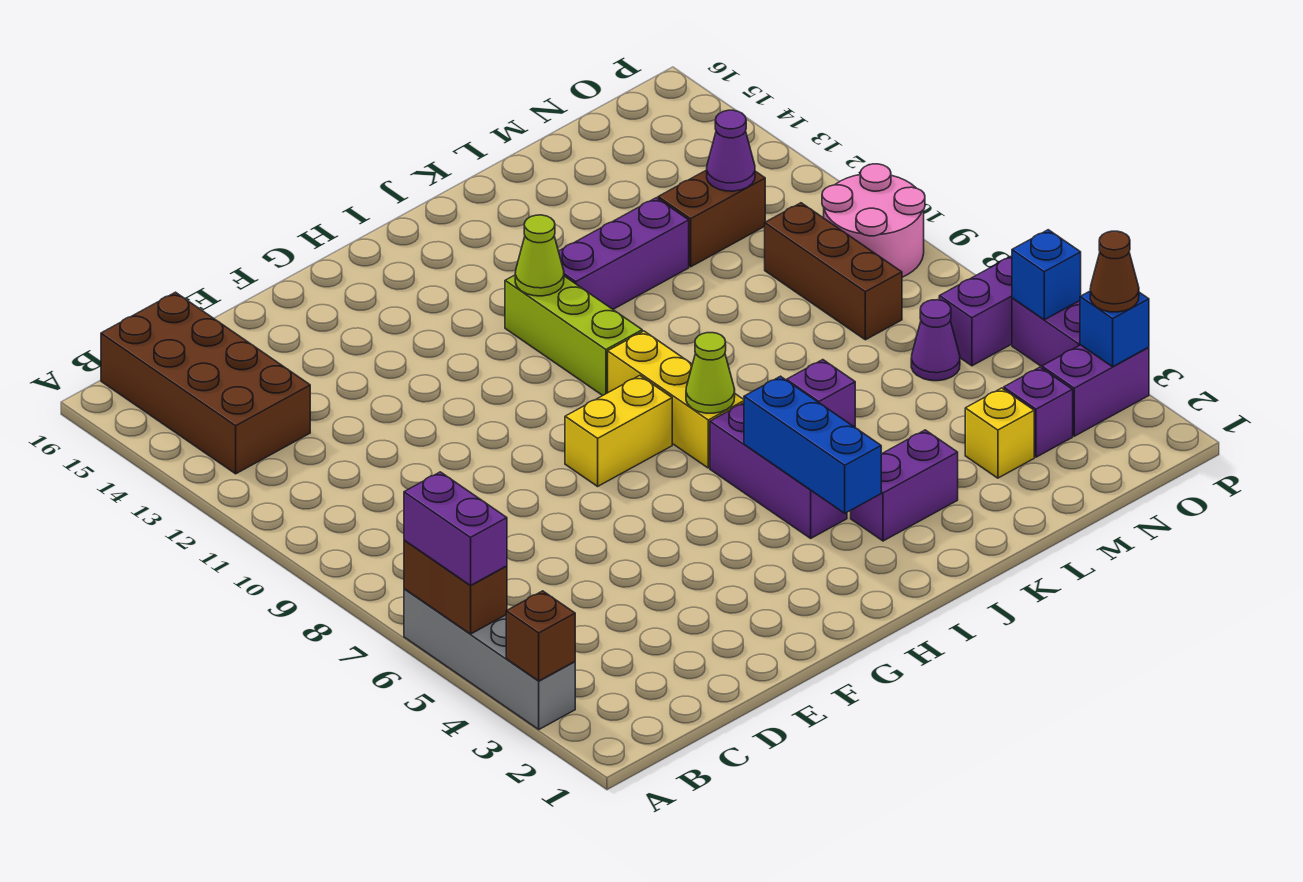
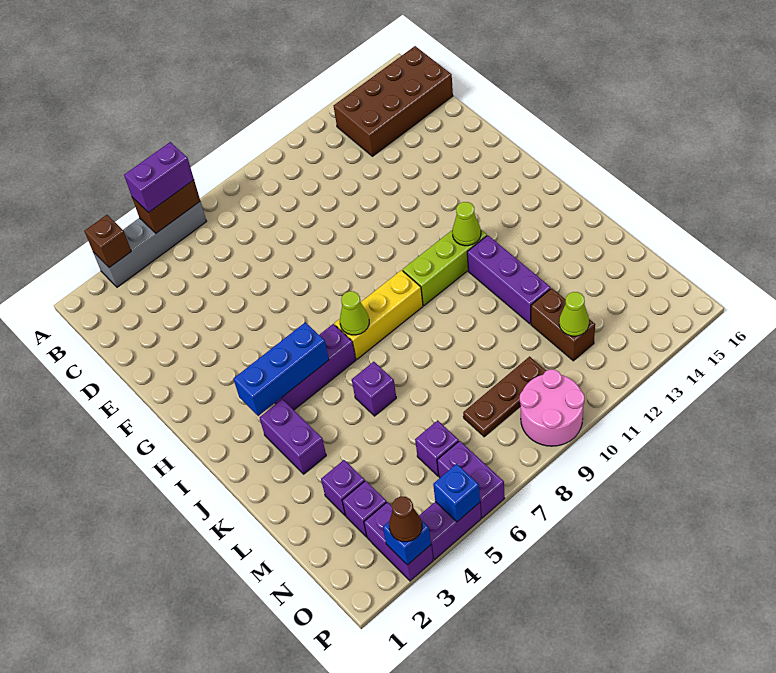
yellow 1x2 brick [565,376,672,486] -> none
yellow 1x1 brick [965,388,1034,478] -> purple 1x1 brick [321,460,365,516]
purple 1x1 cone [911,300,960,381] -> purple 1x1 brick [415,420,459,476]
brown 1x3 brick [765,203,902,340] -> brown 1x3 plate [463,357,546,437]
purple 1x1 cone [707,110,755,191] -> lime 1x1 cone [559,292,589,336]

